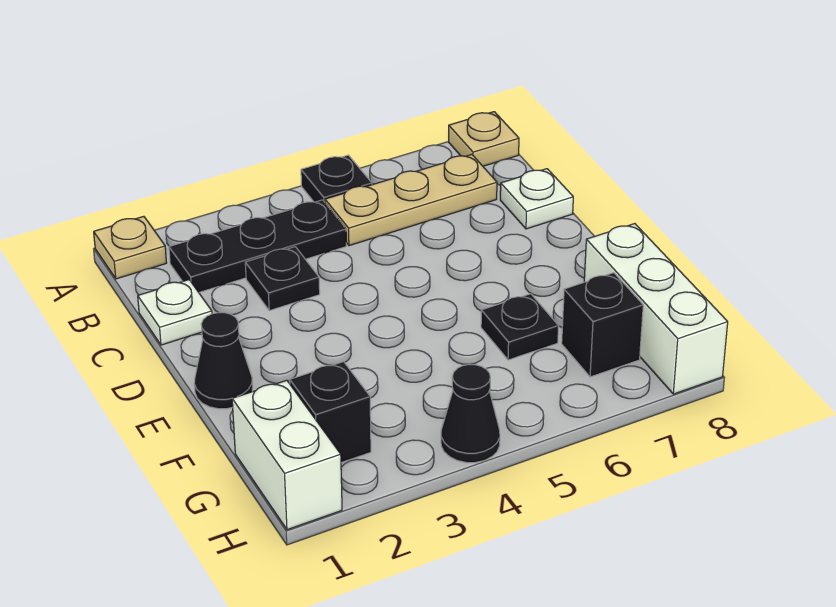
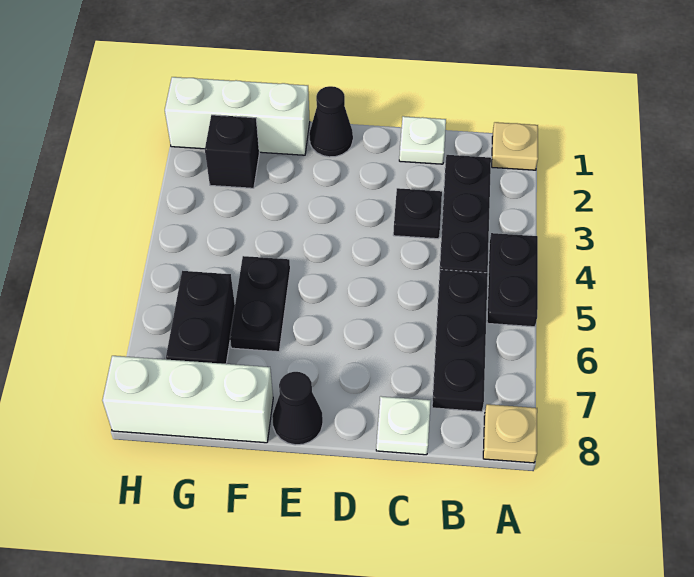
black 1x1 plate [301,155,372,202] -> black 1x2 plate [487,233,538,327]
tan 1x3 plate [325,154,497,246] -> black 1x3 plate [432,270,488,412]
black 1x1 plate [481,294,559,360] -> black 1x2 plate [230,256,290,352]
white 1x2 brick [232,380,342,530] -> white 1x3 brick [165,77,310,155]
black 1x1 brick [562,273,643,377] -> black 1x2 brick [166,271,235,364]
black 1x1 cone [441,365,500,463] -> black 1x1 cone moved to [272,372,323,445]

